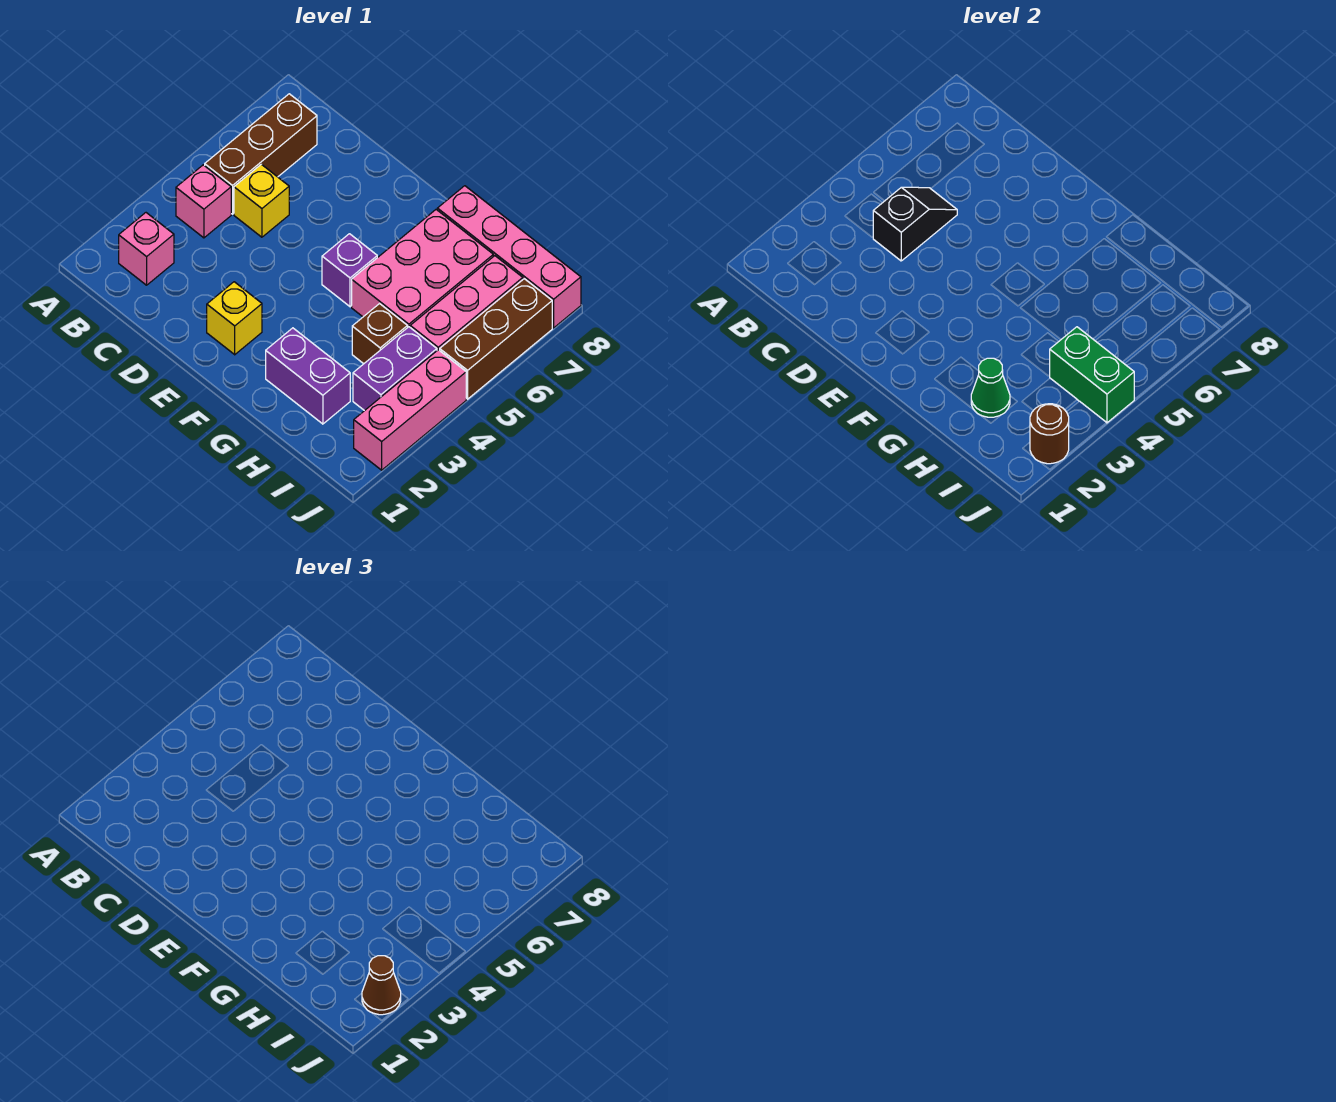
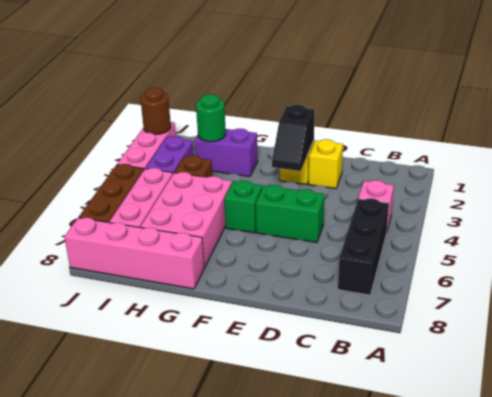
pink 1x1 brick [119,213,174,285] -> none
brown 1x3 brick [205,94,317,214] -> black 1x3 brick [338,198,389,295]
black 1x2 slope [873,187,957,261] -> black 1x2 slope moved to [272,105,315,171]
yellow 1x1 brick [234,164,289,237] -> yellow 1x1 brick moved to [309,139,343,189]
purple 1x1 brick [322,234,377,307] -> green 1x1 brick [224,181,262,233]
green 1x1 cone [971,358,1010,417] -> green 1x1 round brick [196,94,226,142]
green 1x2 brick [1050,327,1134,423] -> green 1x2 brick moved to [256,185,324,242]
brown 1x1 cone [362,956,401,1015] -> none

